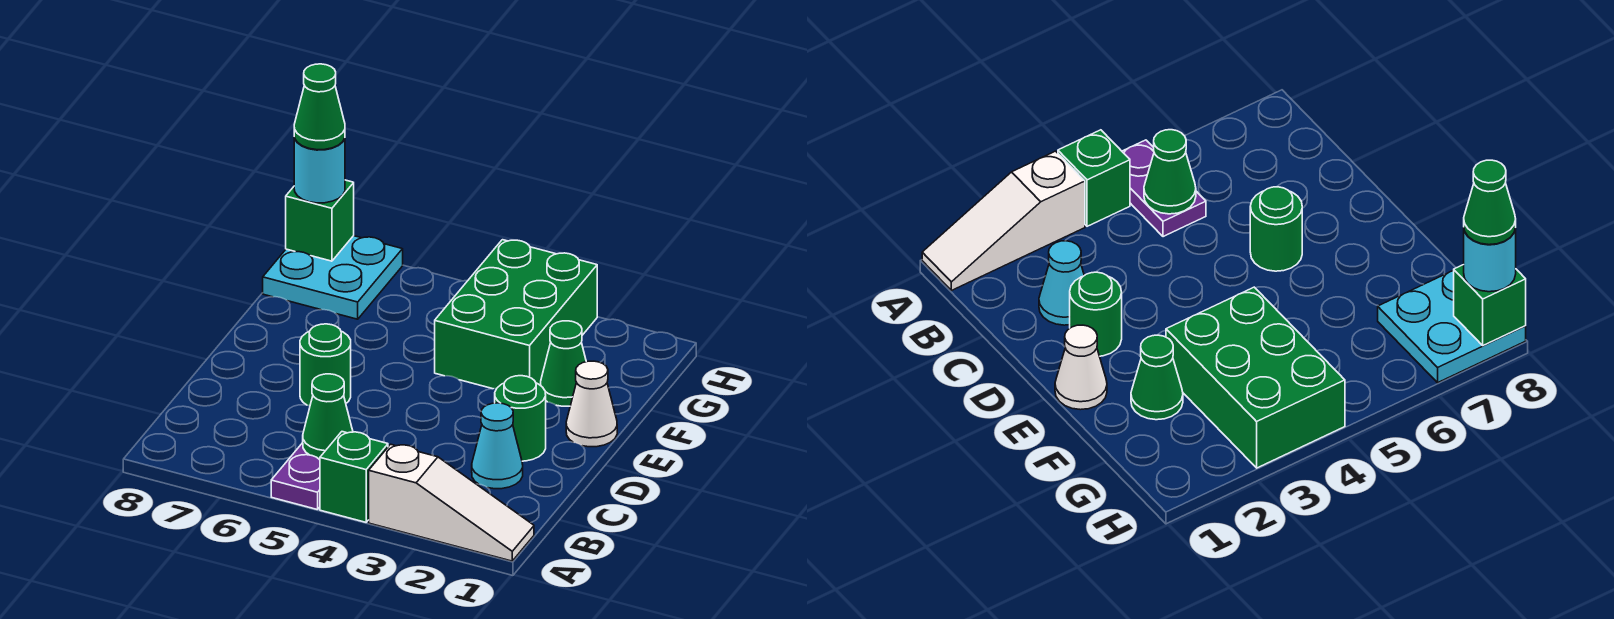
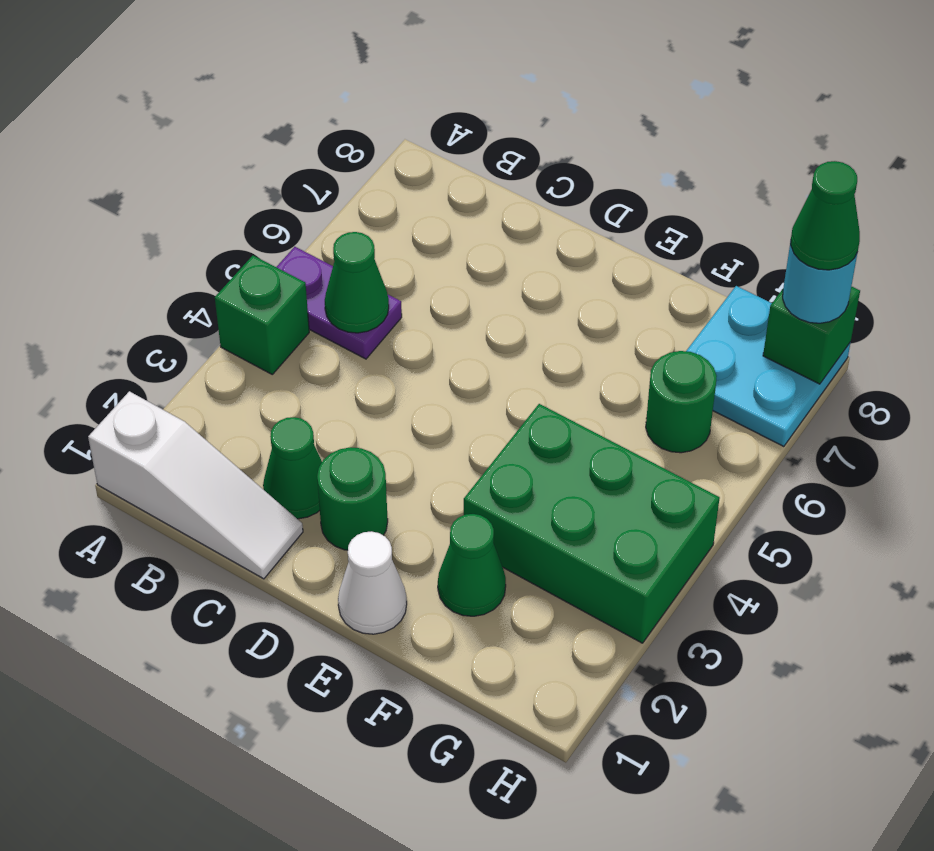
white 1x3 slope [369,444,534,561] -> white 1x3 slope turned to [88,391,303,579]
cyan 1x1 cone [472,403,523,489] -> green 1x1 cone [263,417,322,519]
green 1x1 round brick [300,324,351,406] -> green 1x1 round brick moved to [646,351,717,453]

